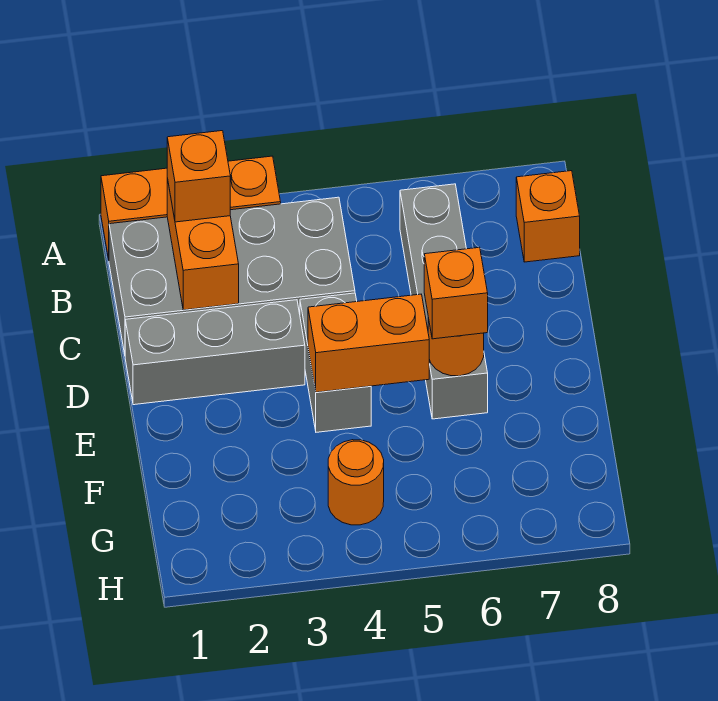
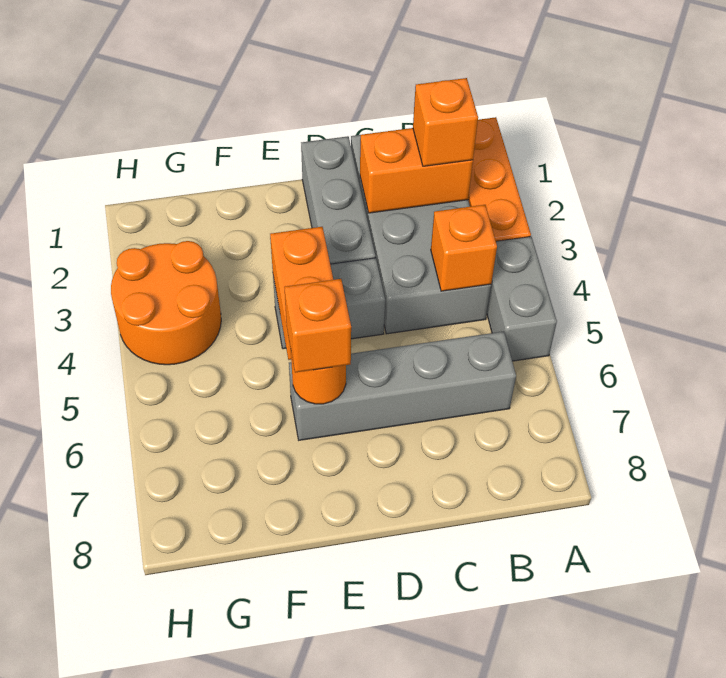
none -> grey 1x2 brick [487,237,557,361]
orange 1x1 brick [516,171,580,262] -> orange 1x1 brick moved to [431,205,497,291]
orange 1x1 round brick [328,440,384,525] -> orange 2x2 round brick [111,241,221,365]

